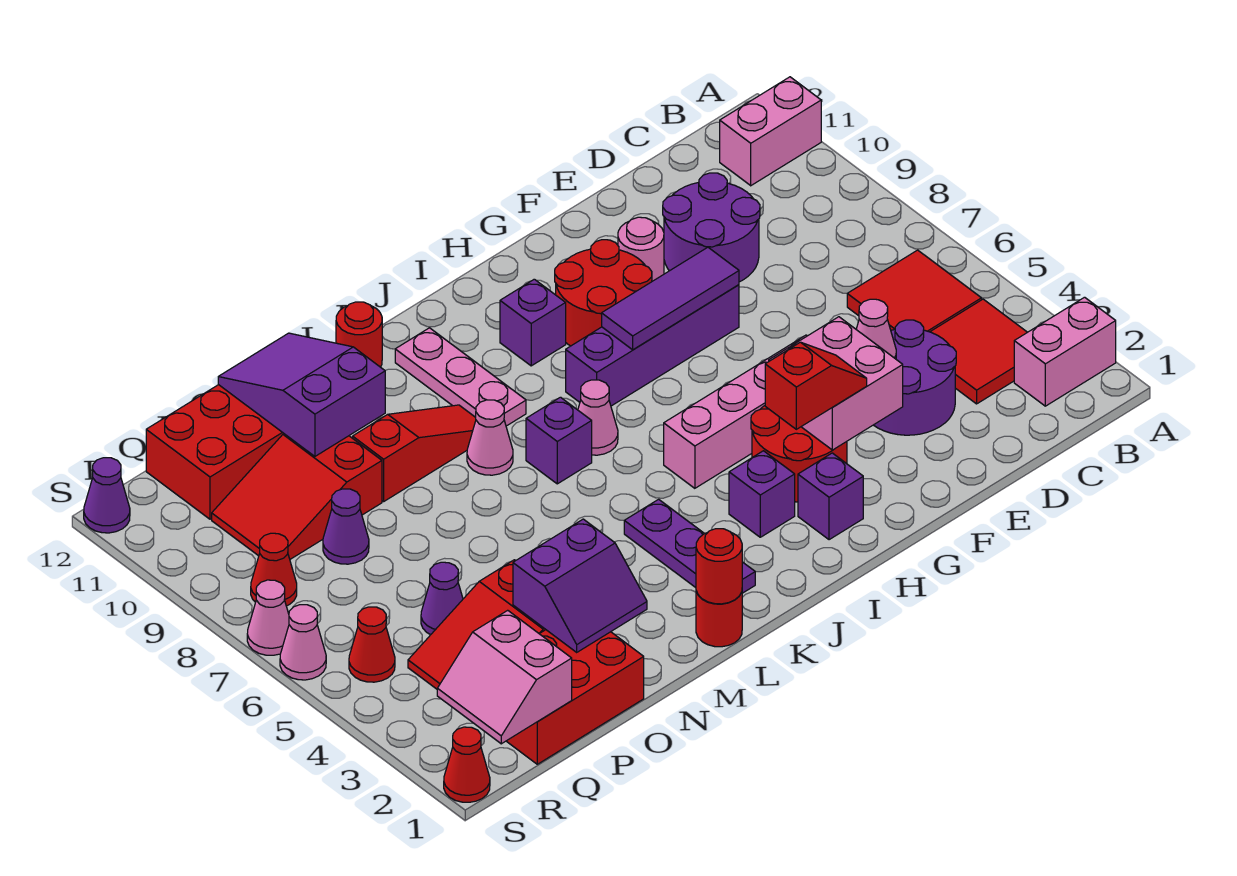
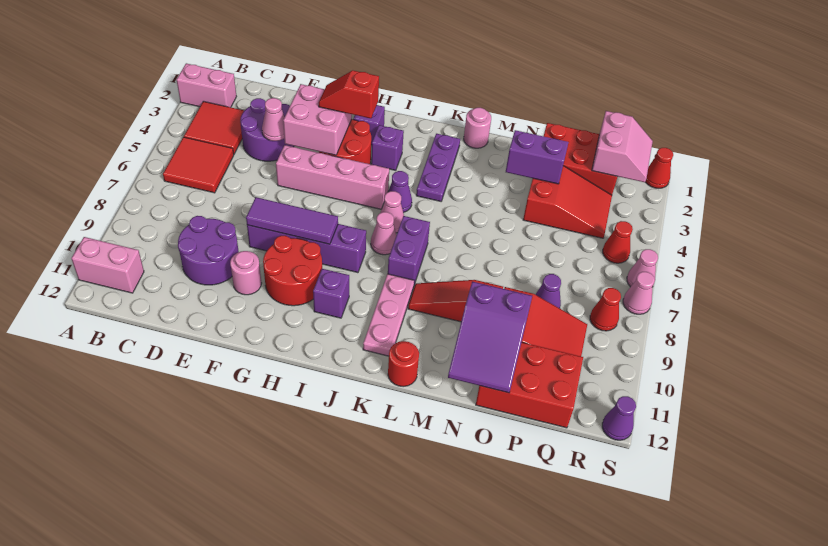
purple 1x1 brick [526,397,592,484] -> purple 1x2 brick [388,216,430,285]
red 1x1 round brick [696,591,742,647] -> pink 1x1 round brick [464,108,491,148]
red 1x1 round brick [696,529,742,604] -> none
pink 1x1 cone [467,400,513,475] -> pink 1x1 cone moved to [381,191,404,233]
purple 1x1 cone [421,562,463,635] -> purple 1x1 cone moved to [388,171,412,213]

